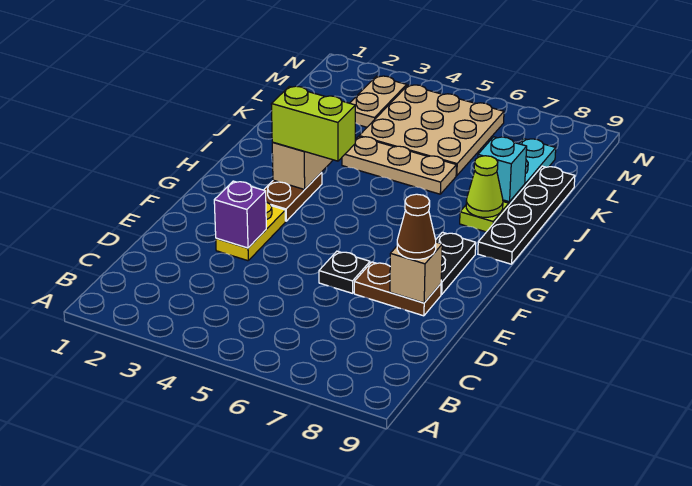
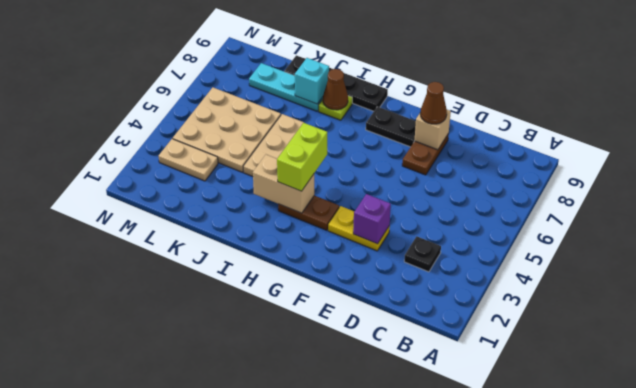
black 1x1 plate [319,251,370,293] -> black 1x1 plate moved to [404,236,441,272]
lime 1x1 cone [466,156,503,217] -> brown 1x1 cone [323,69,348,110]

